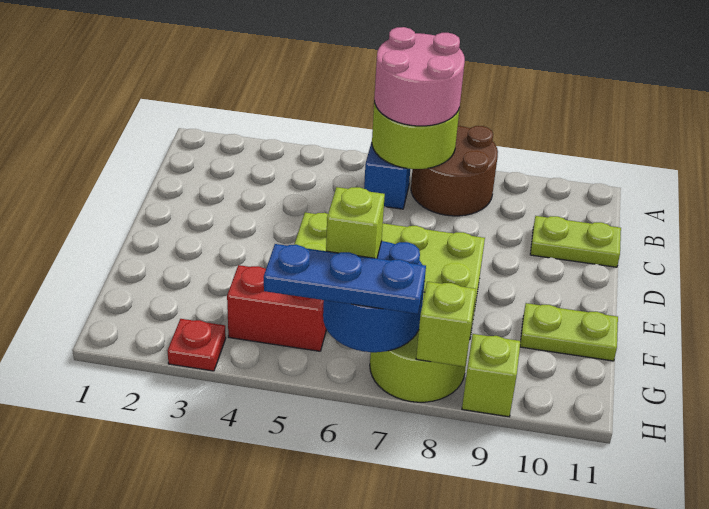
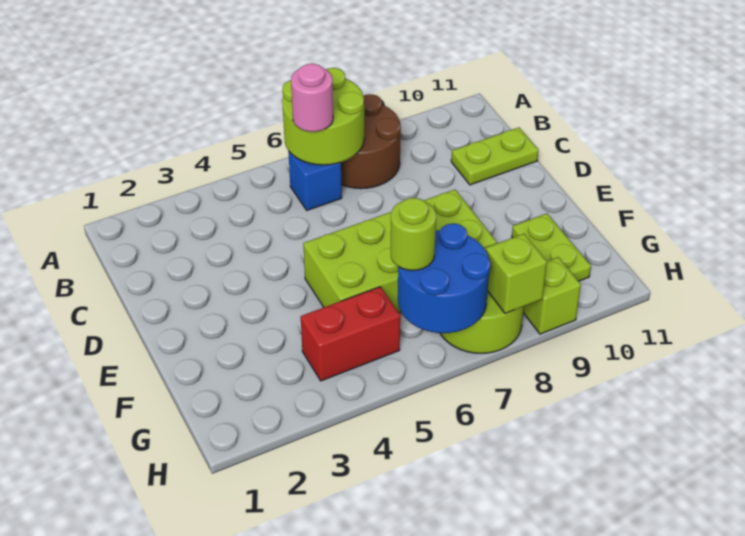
pink 2x2 round brick [374,27,465,126] -> pink 1x1 round brick [291,64,333,132]
lime 1x2 plate [520,303,618,361] -> lime 1x2 plate turned to [512,213,591,281]
lime 1x1 brick [326,187,385,258] -> lime 1x1 round brick [391,198,436,270]
red 1x1 plate [168,319,226,371] -> none
blue 1x3 plate [264,244,426,314] -> none

